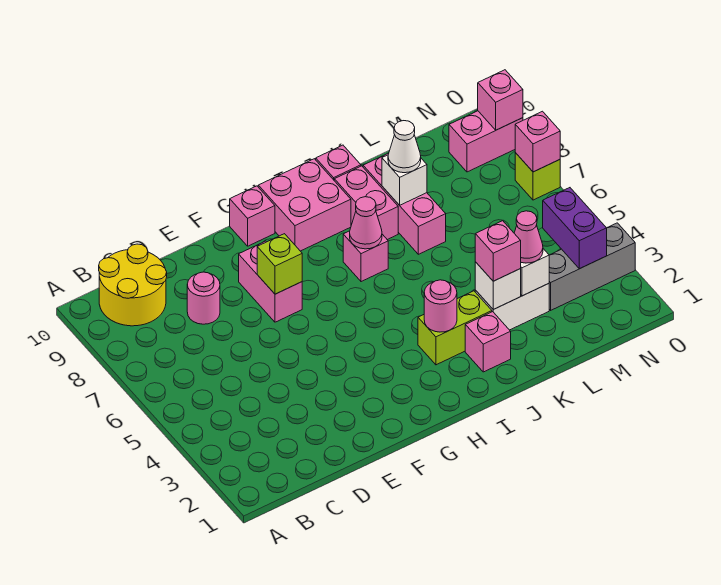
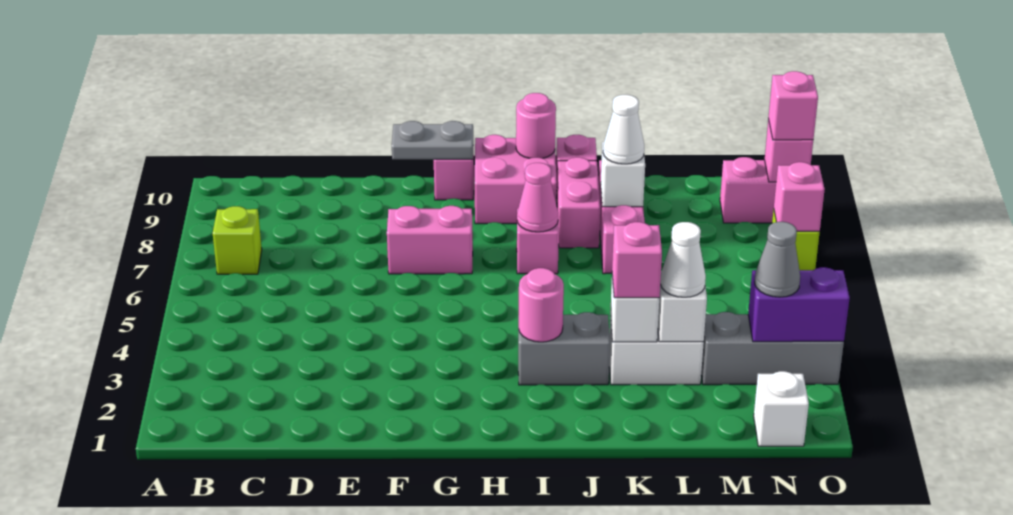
yellow 2x2 round brick [99,244,167,326] -> none
pink 1x1 round brick [187,272,220,324] -> pink 1x1 round brick moved to [516,93,556,158]
pink 1x2 brick [239,241,302,322] -> pink 1x2 brick turned to [387,206,473,274]
lime 1x1 brick [257,234,302,294] -> lime 1x1 brick moved to [213,206,262,274]
none -> grey 1x2 plate [392,121,473,159]
lime 1x2 brick [418,291,492,365] -> grey 1x2 brick [518,312,610,385]
pink 1x1 brick [465,312,511,372] -> pink 1x1 brick moved to [768,71,818,140]
pink 1x1 cone [514,211,543,263] -> white 1x1 cone [660,222,706,297]
none -> white 1x1 brick [754,371,809,446]
purple 1x2 brick [543,188,607,269] -> purple 1x2 brick turned to [748,267,850,342]
none -> grey 1x1 cone [755,222,800,297]

